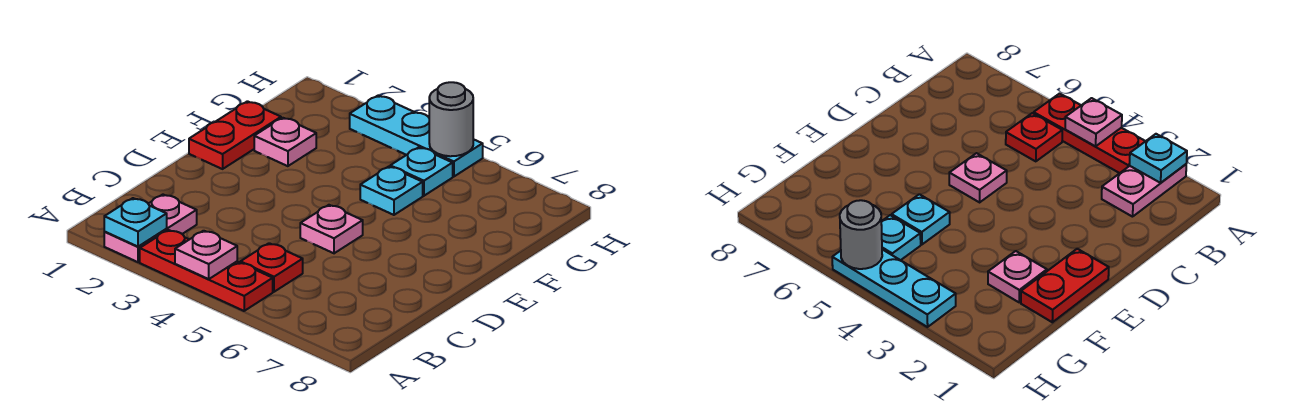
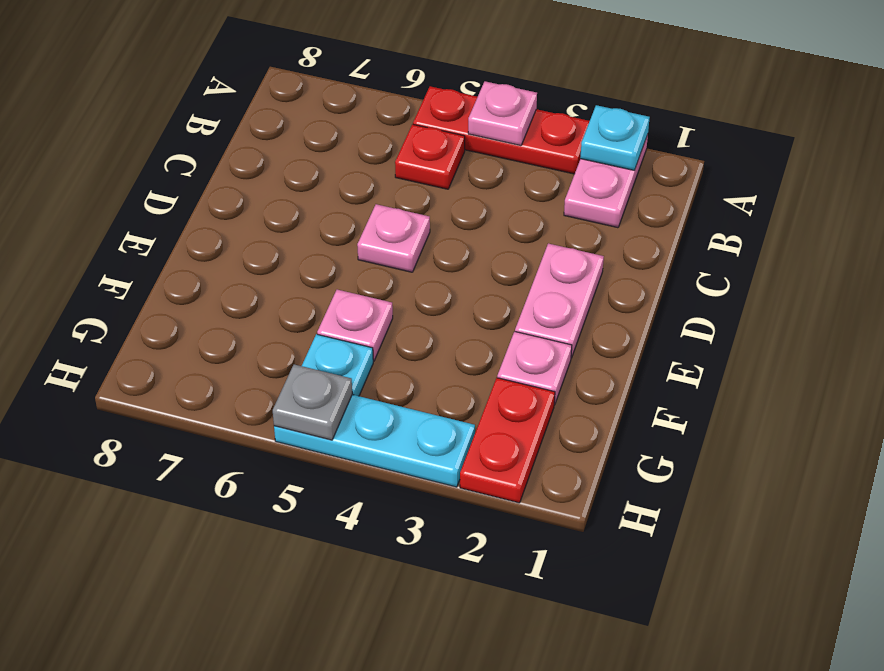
none -> pink 1x2 plate [515,243,604,358]
red 1x2 plate [189,101,281,169] -> red 1x2 plate moved to [460,378,555,503]
cyan 1x1 plate [360,167,423,215] -> pink 1x1 plate [317,290,393,361]
grey 1x1 round brick [429,82,473,156] -> grey 1x1 plate [273,364,352,440]

